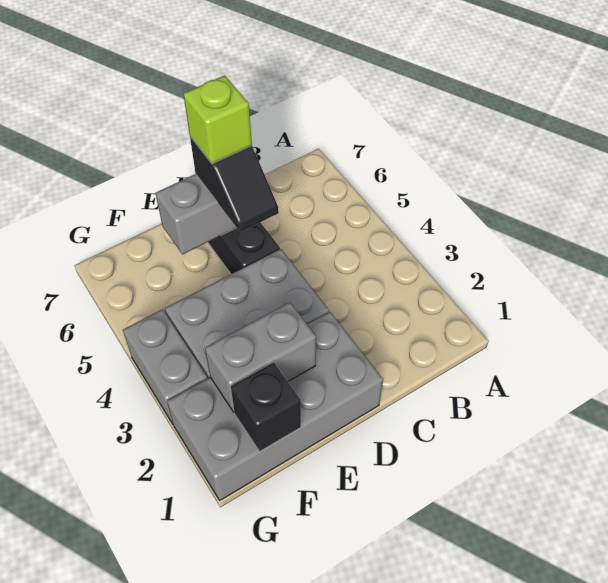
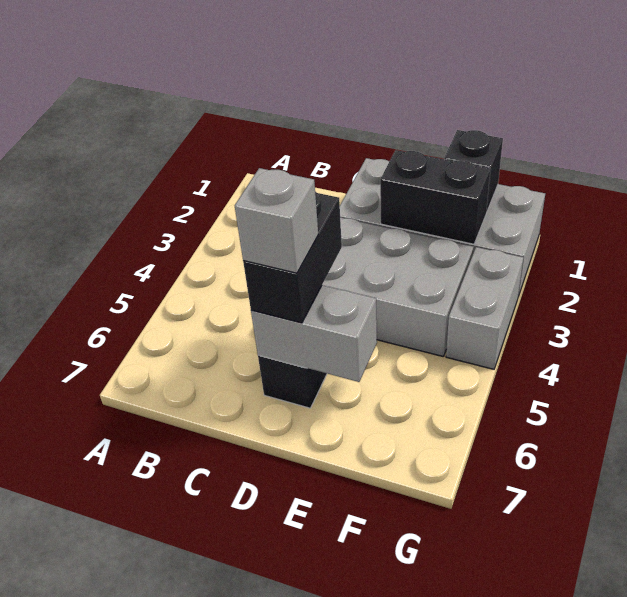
black 1x2 slope [190,137,279,232] -> black 1x2 brick [243,192,342,323]
lime 1x1 brick [183,75,252,164] -> grey 1x1 brick [235,168,318,273]
grey 1x2 brick [205,302,316,412] -> black 1x2 brick [380,150,491,244]

